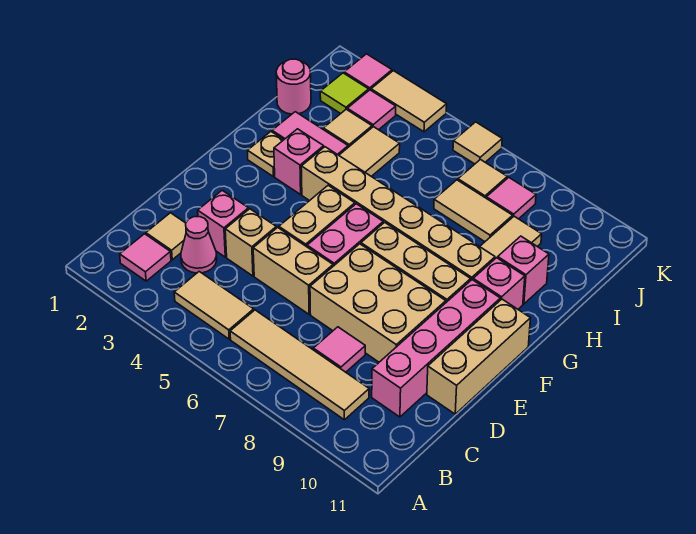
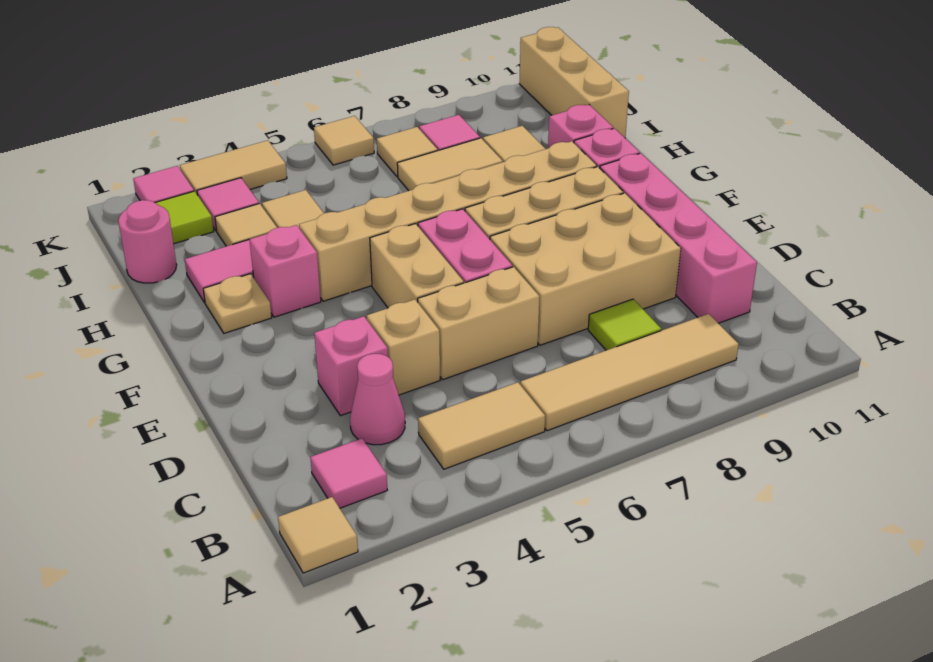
tan 1x1 tile [146,213,186,260] -> tan 1x1 tile moved to [278,497,358,573]
pink 1x1 tile [313,327,365,372] -> lime 1x1 tile [588,299,661,350]
tan 1x3 brick [427,299,531,414] -> tan 1x3 brick moved to [519,27,629,138]

